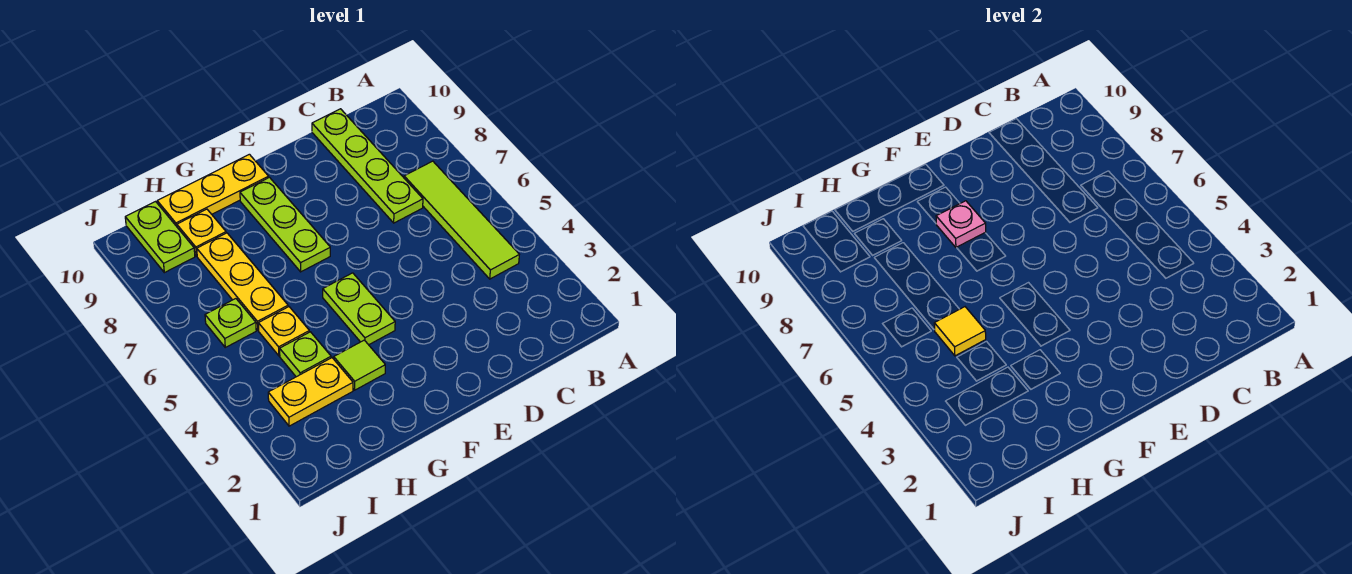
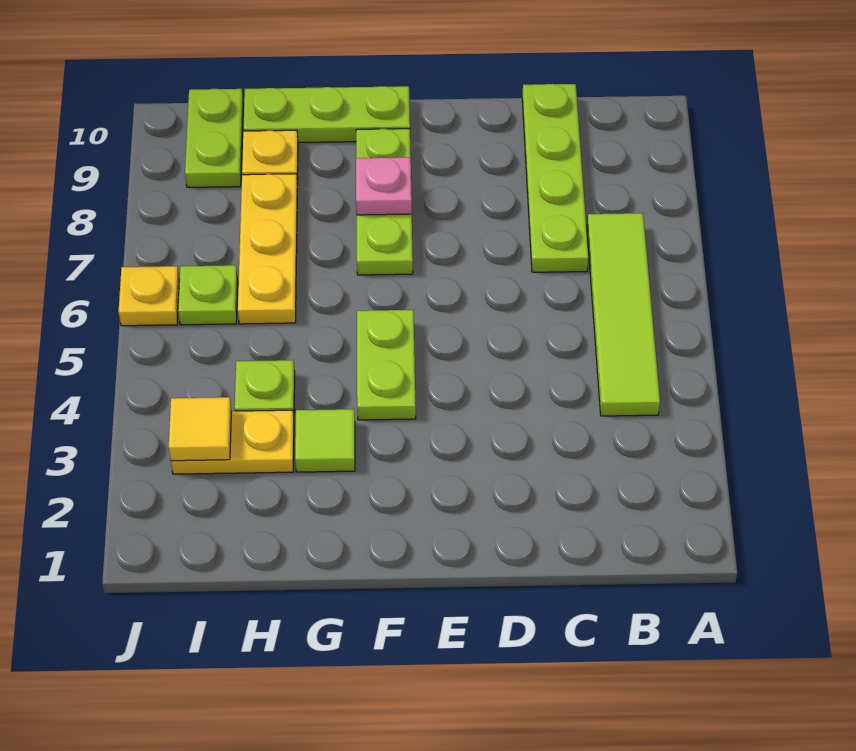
yellow 1x3 plate [157,154,269,226] -> lime 1x3 plate [243,86,410,143]
yellow 1x1 plate [258,307,309,356] -> yellow 1x1 plate moved to [118,266,179,326]
yellow 1x1 tile [934,307,986,356] -> yellow 1x1 tile moved to [169,397,232,461]

